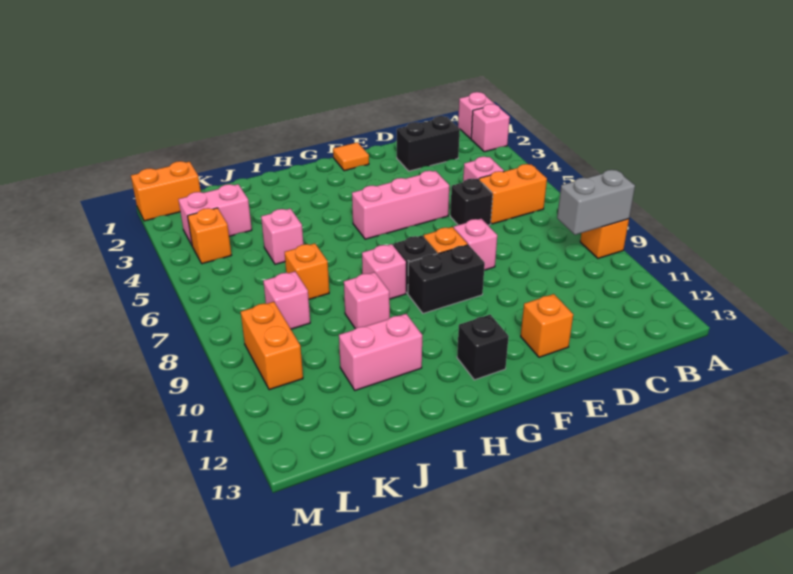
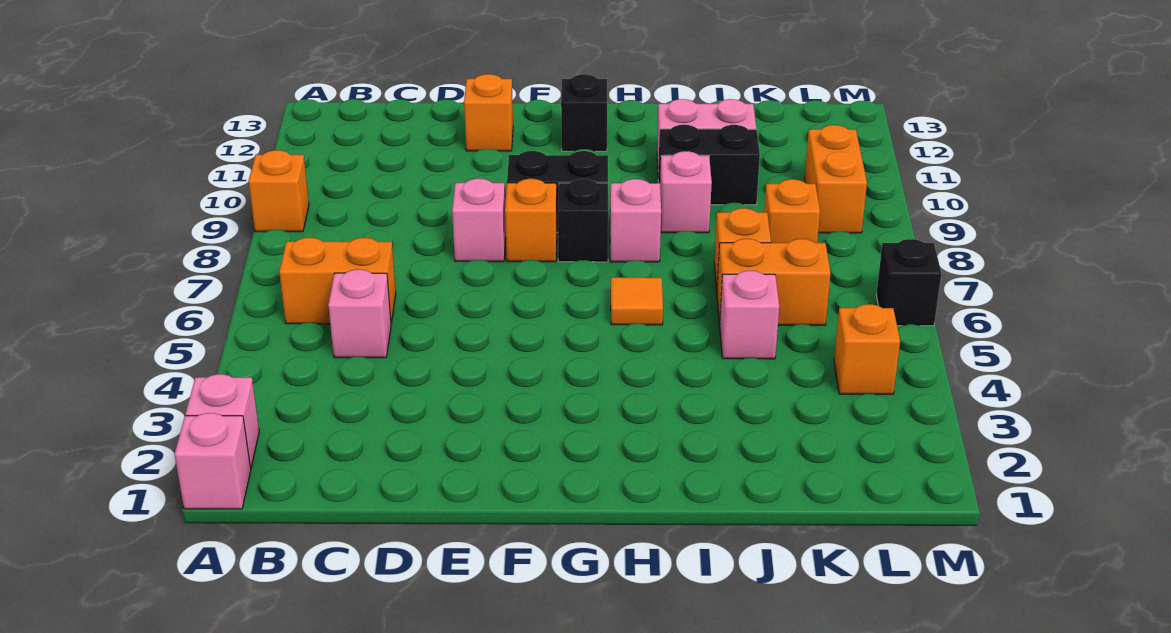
grey 1x2 brick [557,170,635,235] -> none
black 1x2 brick [397,116,460,171] -> black 1x2 brick moved to [658,125,760,205]
black 1x1 brick [450,179,493,225] -> black 1x1 brick moved to [876,239,941,326]
pink 1x3 brick [352,171,449,239] -> none
orange 1x1 tile [333,142,369,171] -> orange 1x1 tile moved to [611,277,663,325]
pink 1x2 brick [178,184,252,245] -> none
pink 1x1 brick [263,272,310,329] -> orange 1x1 brick [764,179,820,243]
orange 1x2 brick [131,161,201,221] -> orange 1x2 brick moved to [717,239,831,325]

